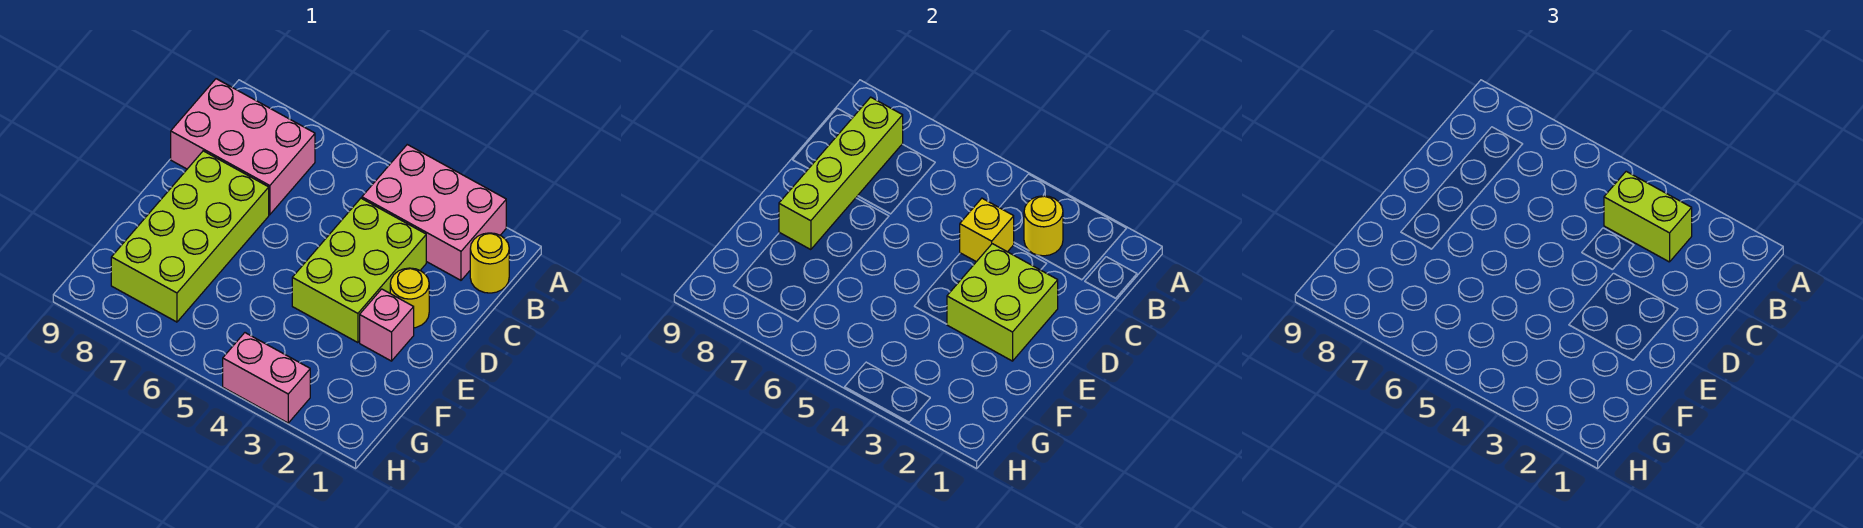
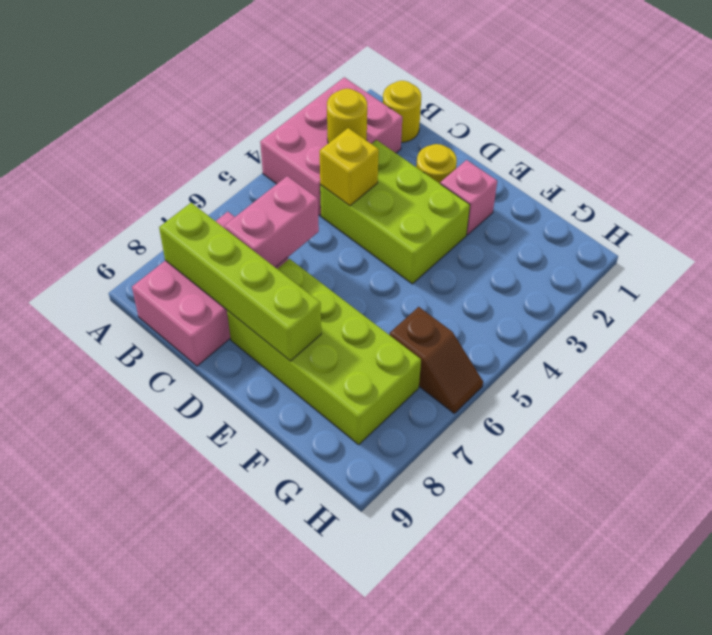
lime 1x2 brick [1604,171,1692,262] -> none
lime 2x2 brick [947,244,1058,361] -> none
none -> brown 1x2 slope [390,307,483,413]
pink 1x2 brick [223,333,310,423] -> pink 1x2 brick moved to [224,176,319,267]

